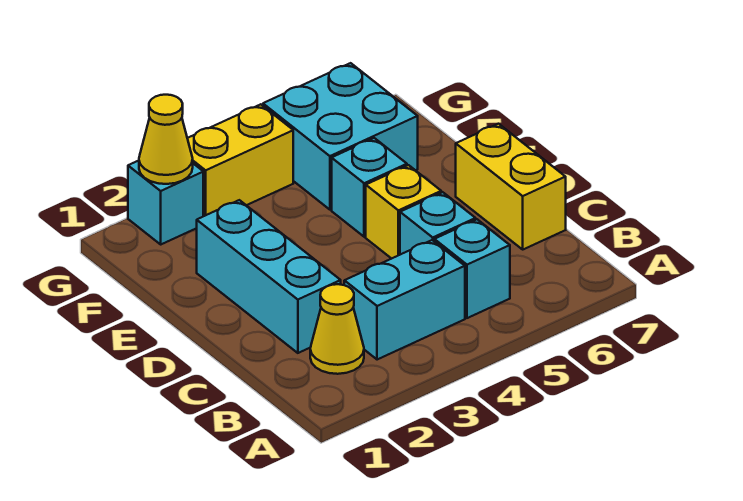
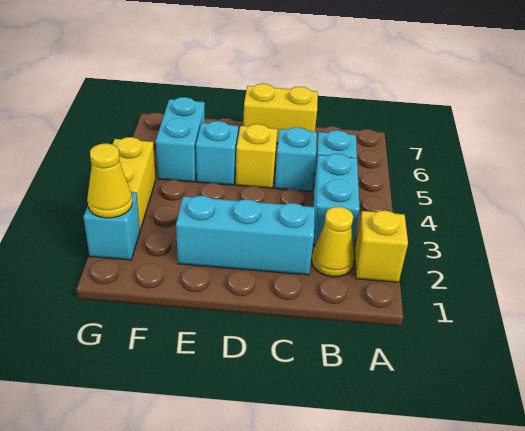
none -> yellow 1x1 brick [355,210,408,282]
cyan 2x2 brick [263,63,418,210] -> cyan 1x2 brick [156,97,205,182]

